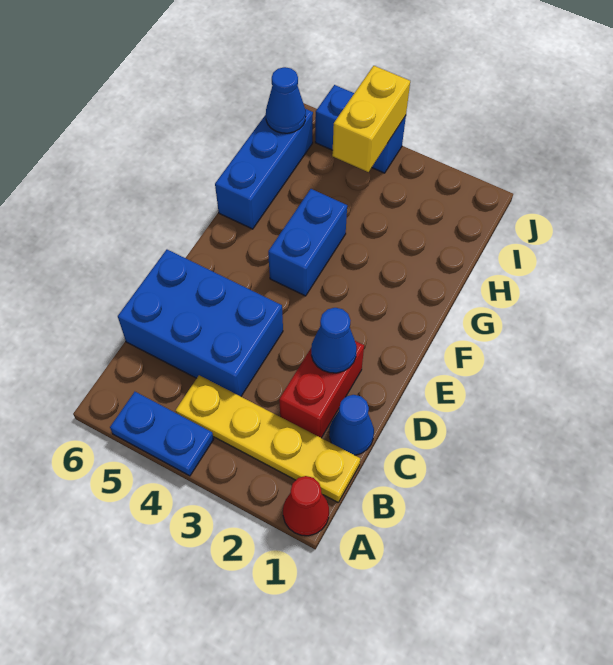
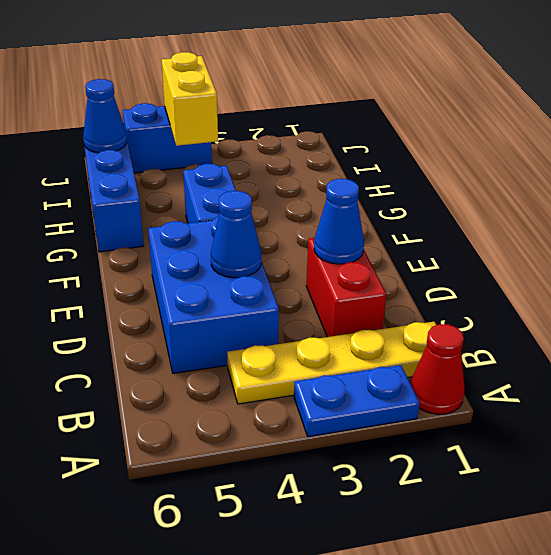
blue 1x2 plate [110,392,214,476] -> blue 1x2 plate moved to [294,365,420,437]
blue 1x1 cone [329,395,374,455] -> blue 1x1 cone moved to [211,191,261,278]
blue 2x3 brick [118,250,283,396] -> blue 2x3 brick turned to [148,217,279,373]

